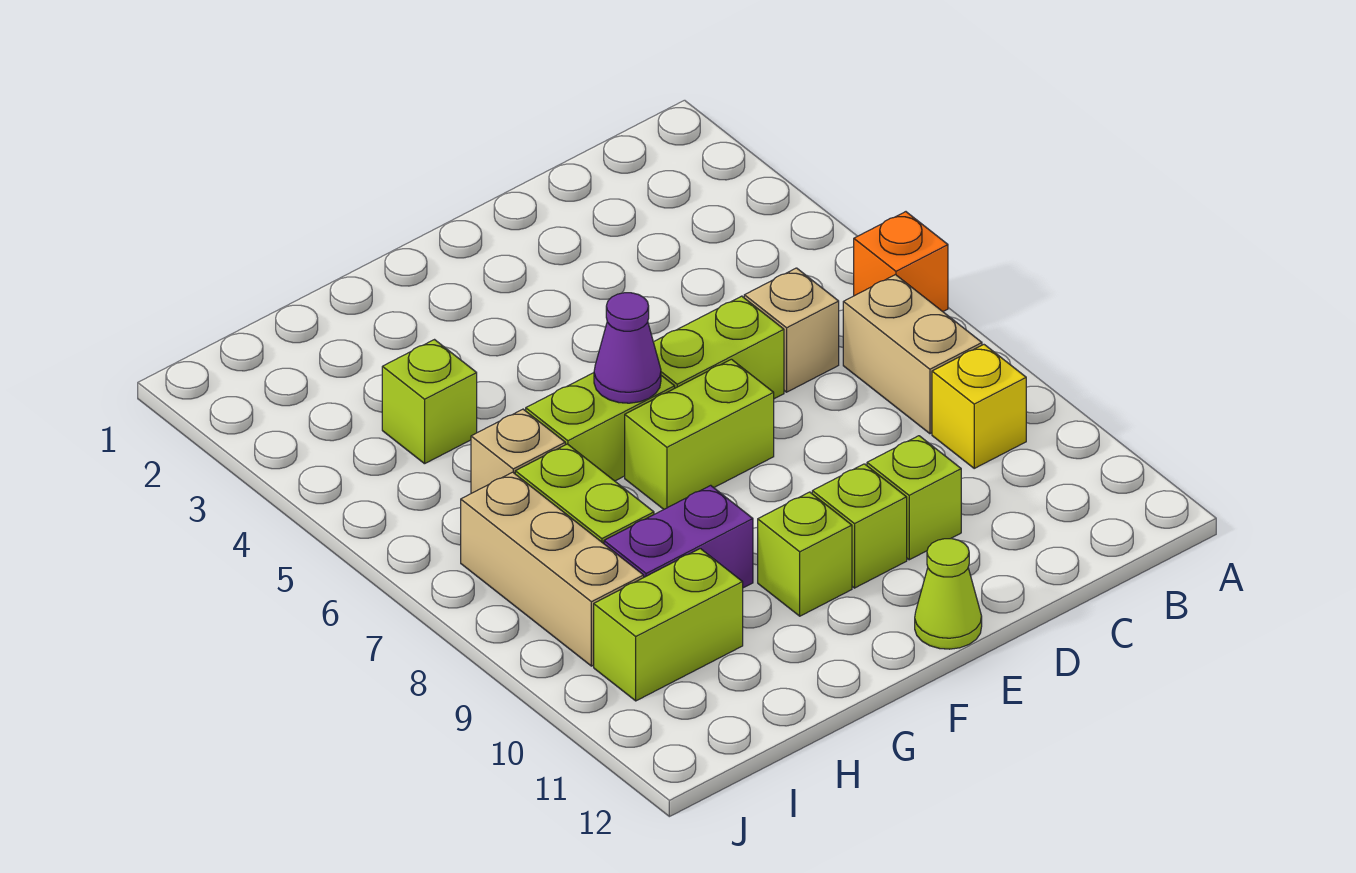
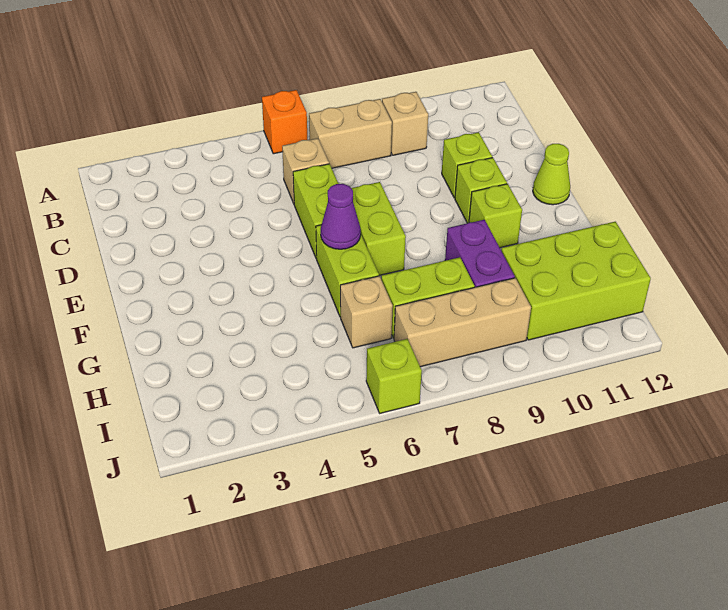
yellow 1x1 brick [932,345,1026,468] -> tan 1x1 brick [382,92,428,155]
lime 1x1 brick [382,340,477,464] -> lime 1x1 brick moved to [366,339,422,413]
lime 1x2 brick [594,549,743,701] -> lime 2x3 brick [501,222,651,340]

